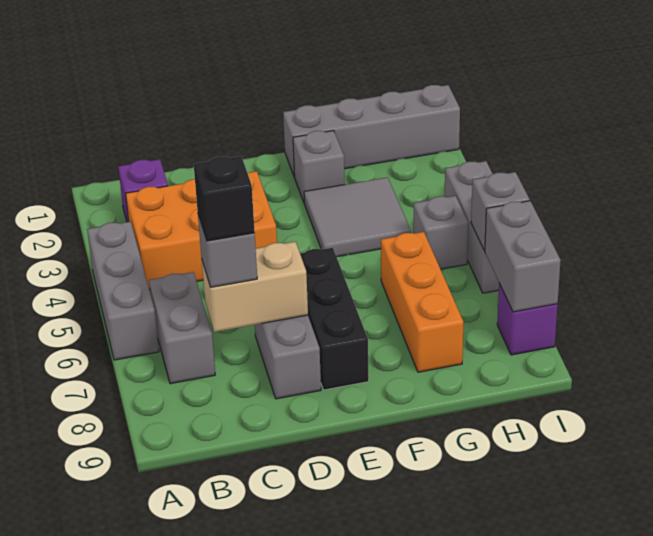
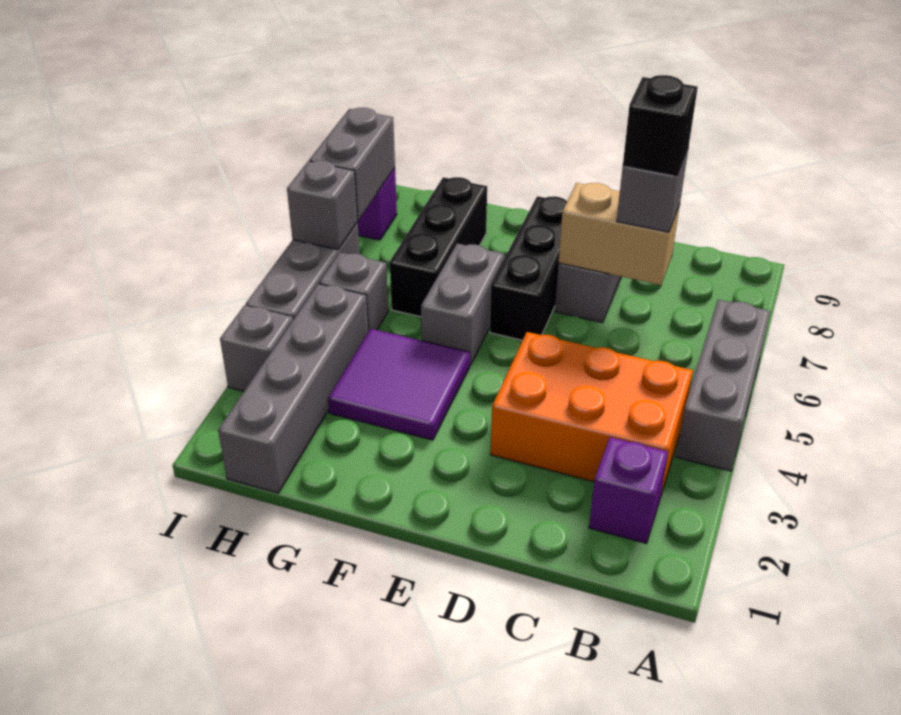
grey 1x2 brick [149,272,215,384] -> grey 1x2 brick moved to [421,244,504,365]
grey 1x4 brick [283,85,460,177] -> grey 1x4 brick turned to [218,284,368,493]
grey 1x1 brick [293,131,345,204] -> grey 1x1 brick moved to [220,305,293,391]
grey 2x2 tile [304,177,411,257] -> purple 2x2 tile [328,329,470,440]
orange 1x3 brick [381,232,463,372] -> black 1x3 brick [390,177,487,317]

